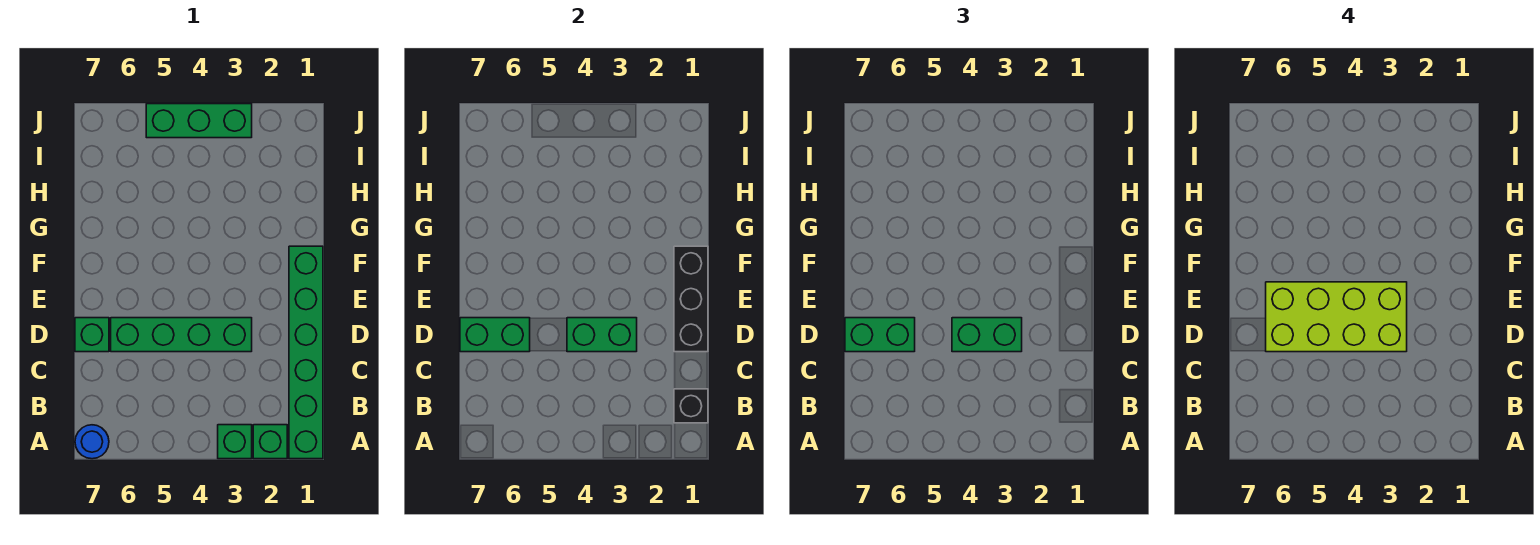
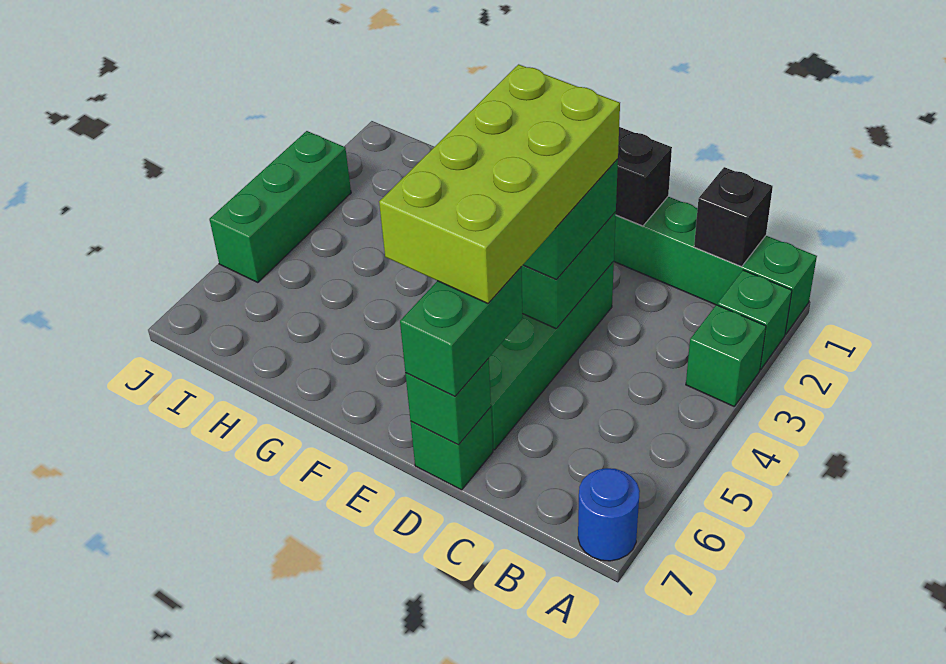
green 1x2 brick [460,318,530,352] -> green 1x1 brick [405,359,491,445]

